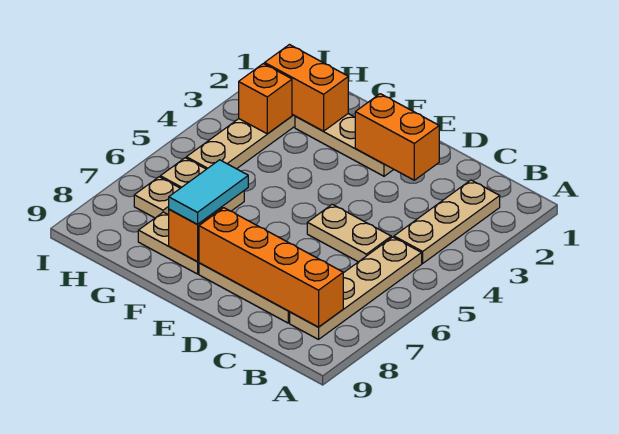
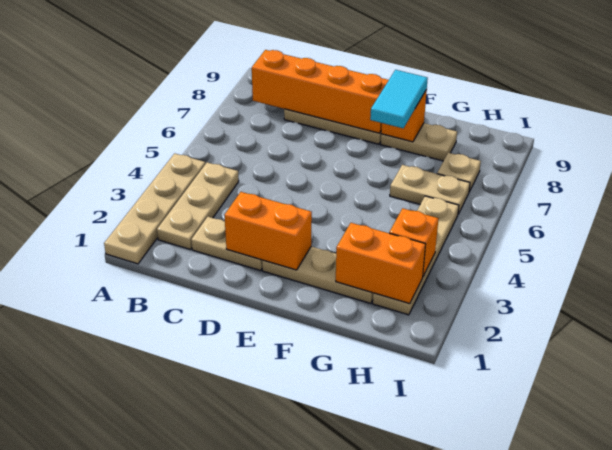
tan 1x4 plate [290,237,422,339] -> tan 1x4 plate moved to [104,153,205,264]
tan 1x2 plate [307,204,391,262] -> tan 1x2 plate moved to [191,217,262,270]

